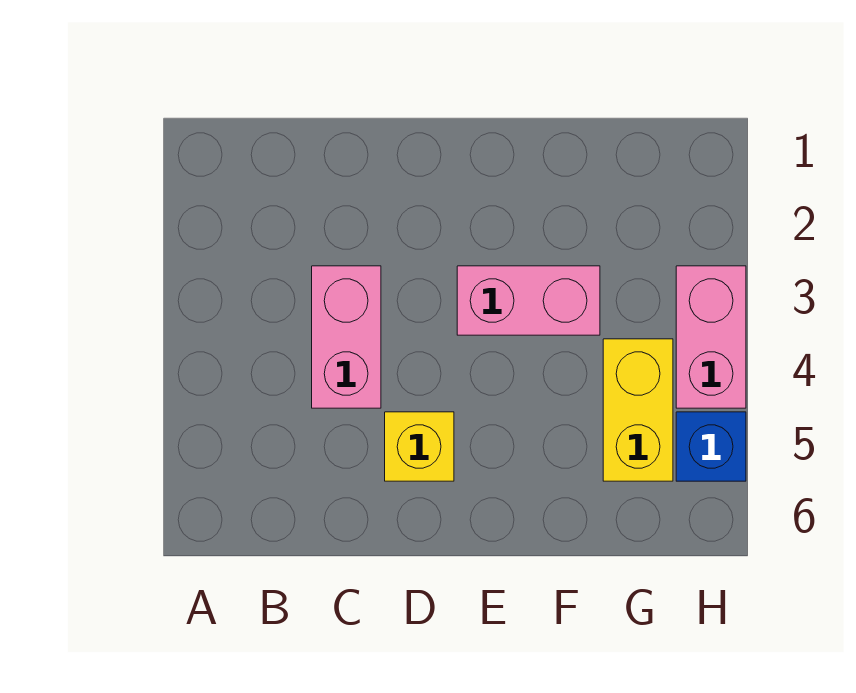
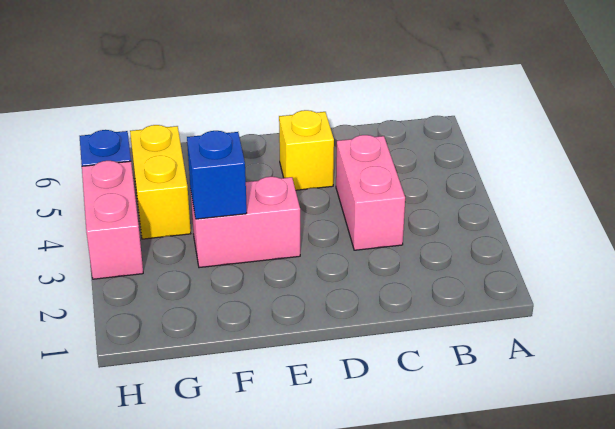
none -> blue 1x1 brick [187,131,247,219]

